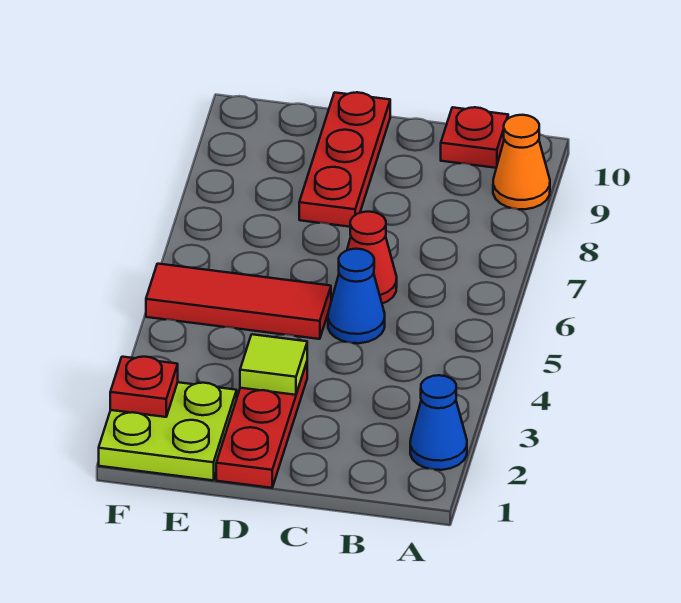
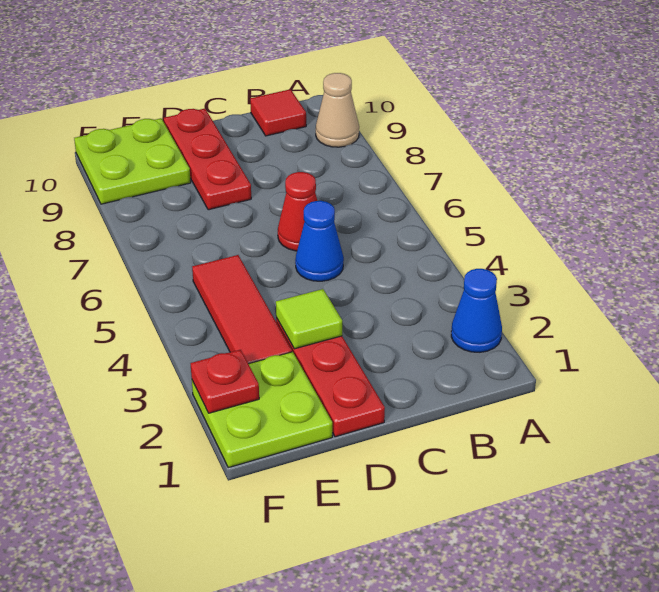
orange 1x1 cone [493,115,550,209] -> tan 1x1 cone [316,73,359,147]
red 1x1 plate [441,107,508,168] -> red 1x1 tile [250,89,306,136]
red 1x3 tile [146,264,331,339] -> red 1x3 tile turned to [192,255,292,364]
none -> lime 2x2 plate [74,118,191,204]

